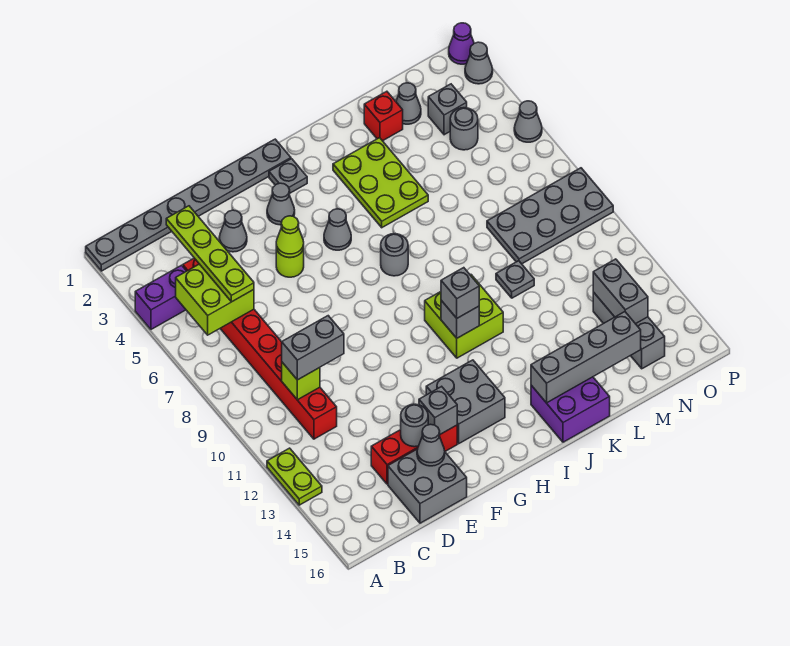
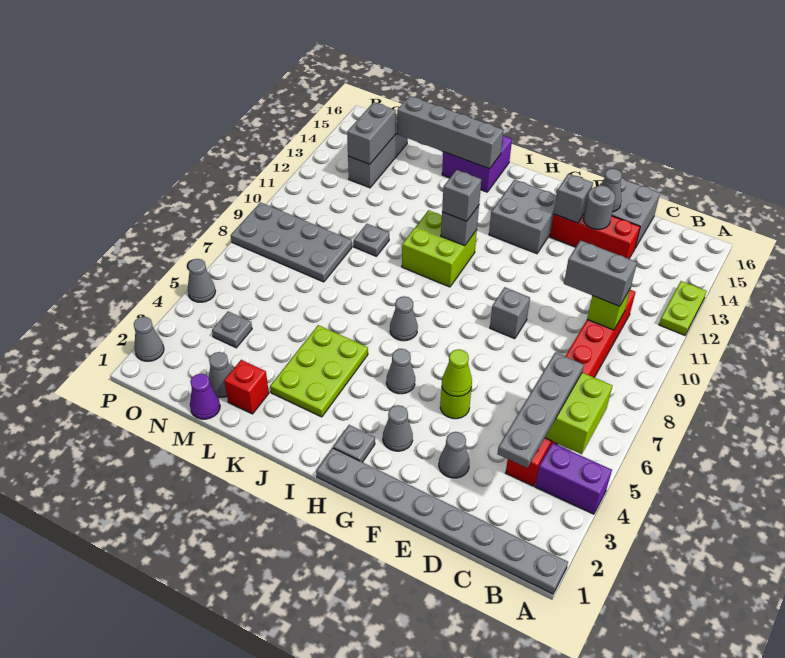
lime 1x4 plate [166,206,254,302] -> grey 1x4 plate [497,352,584,468]
grey 1x1 round brick [381,234,408,276] -> grey 1x1 cone [390,296,418,341]
grey 1x1 brick [428,84,467,135] -> grey 1x1 brick moved to [490,287,530,339]
grey 1x1 round brick [450,108,478,150] -> grey 1x1 plate [212,311,252,348]
purple 1x1 cone [449,23,474,64] -> purple 1x1 cone moved to [190,374,220,419]

